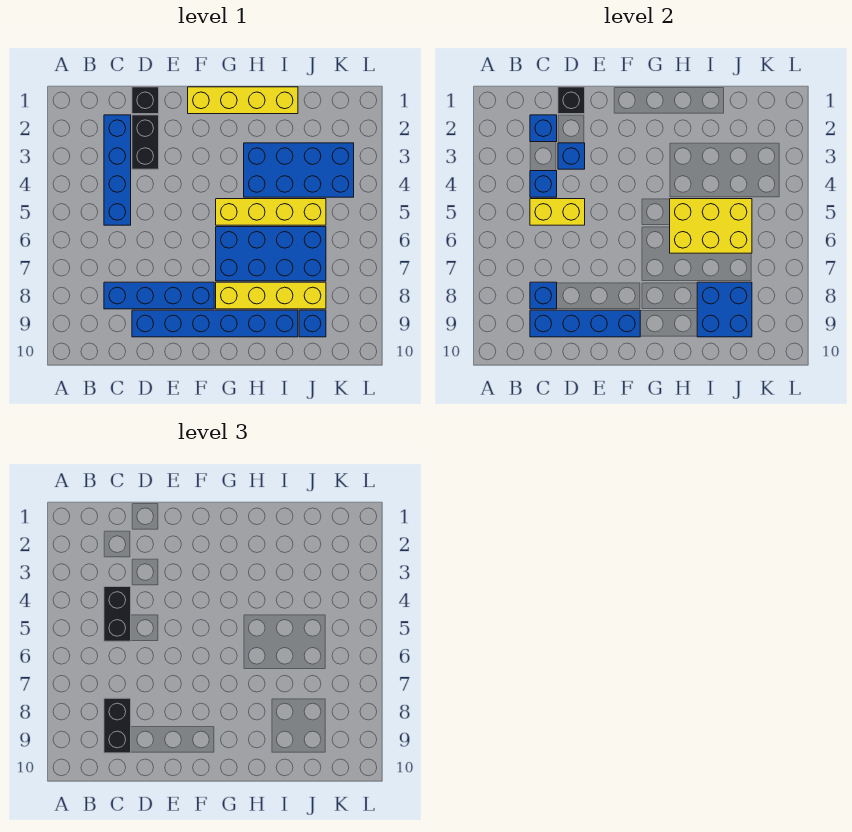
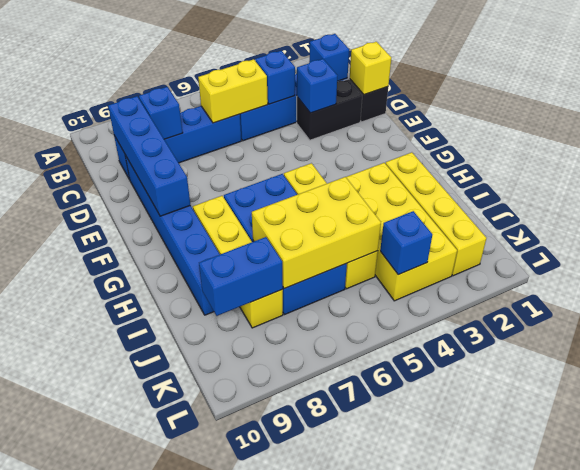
black 1x2 brick [104,587,131,641] -> none
yellow 1x2 brick [530,199,585,225] -> yellow 1x2 brick turned to [198,59,268,123]
blue 1x4 brick [104,282,214,309] -> blue 1x4 brick turned to [114,106,241,180]
black 1x2 brick [104,698,131,753] -> none
black 1x1 brick [558,87,585,114] -> yellow 1x1 brick [350,42,391,95]
yellow 1x4 brick [188,87,298,114] -> yellow 1x4 brick moved to [386,152,486,276]
blue 2x4 brick [244,143,354,197] -> yellow 2x4 brick [346,163,457,301]
yellow 2x3 brick [670,199,752,253] -> yellow 2x3 brick turned to [252,177,381,289]
blue 2x2 brick [697,282,752,337] -> blue 1x2 brick [199,237,283,316]
blue 1x1 brick [299,310,326,337] -> blue 1x1 brick moved to [380,211,432,275]

